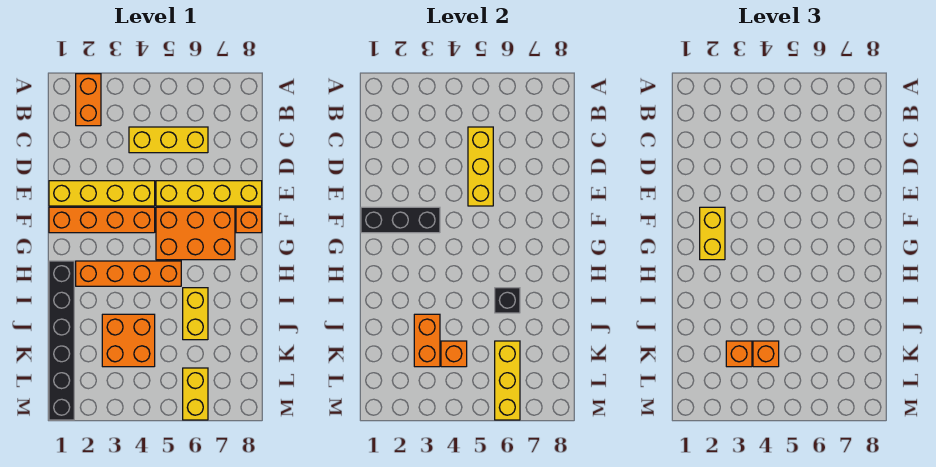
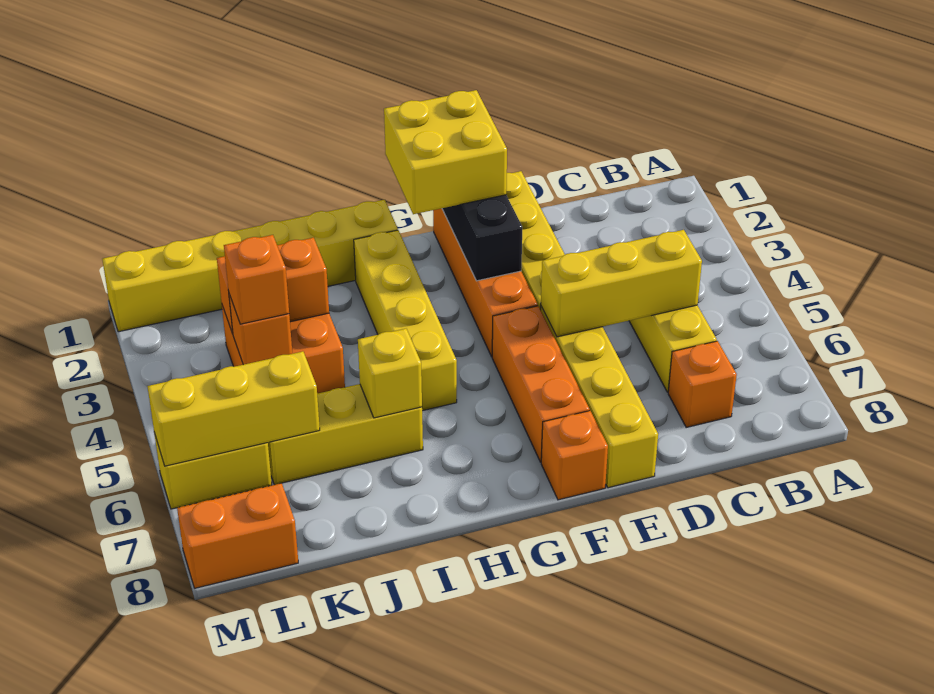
orange 1x2 brick [76,74,101,126] -> orange 1x2 brick moved to [177,483,298,588]
yellow 1x2 brick [700,207,725,260] -> yellow 2x2 brick [384,90,507,214]
orange 2x3 brick [156,207,235,260] -> orange 1x3 brick [492,306,590,462]
black 1x6 brick [49,261,74,420] -> yellow 1x6 brick [102,200,398,332]
orange 1x4 brick [76,261,181,286] -> yellow 1x4 brick [354,230,457,411]
yellow 1x2 brick [183,288,208,340] -> yellow 1x3 brick [268,384,423,485]
black 1x1 brick [495,288,520,313] -> yellow 1x1 brick [358,329,422,418]
orange 1x1 brick [726,341,752,367] -> orange 1x1 brick moved to [668,341,737,428]

